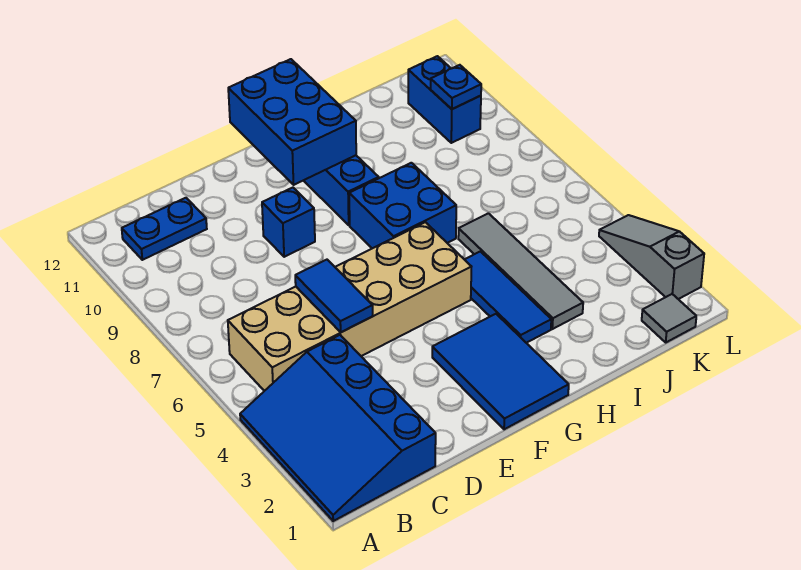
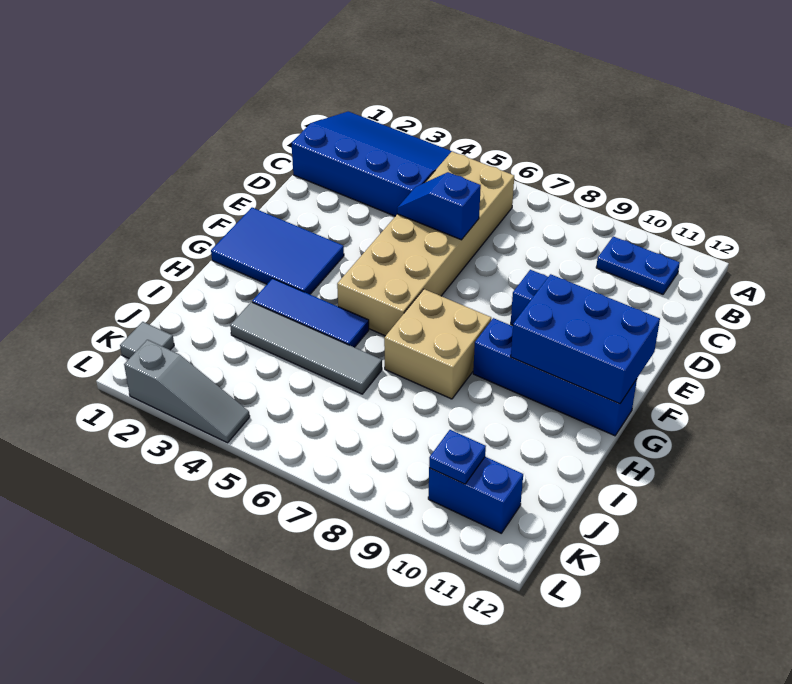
blue 1x2 plate [122,198,207,260] -> blue 1x2 plate turned to [596,236,680,294]
blue 1x2 tile [295,260,373,332] -> blue 1x2 slope [397,172,481,240]
blue 2x2 brick [349,163,456,248] -> tan 2x2 brick [384,289,491,399]

